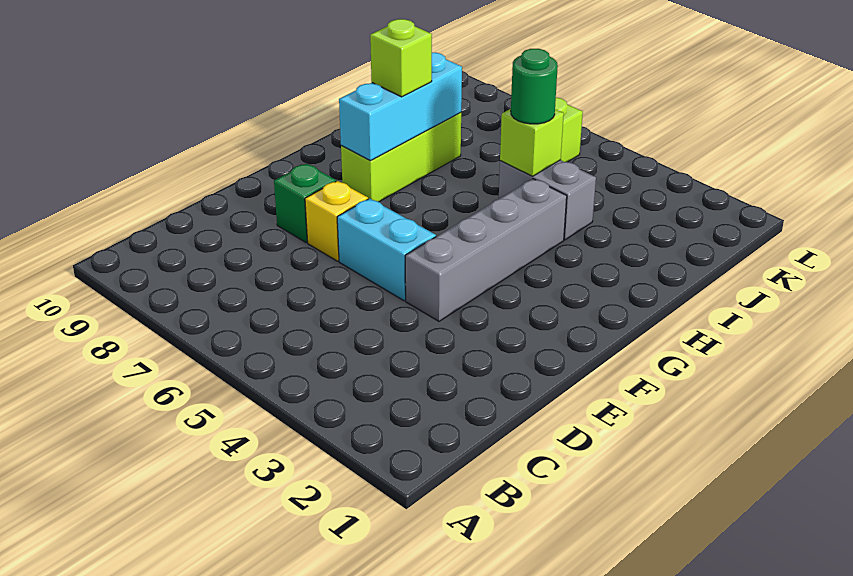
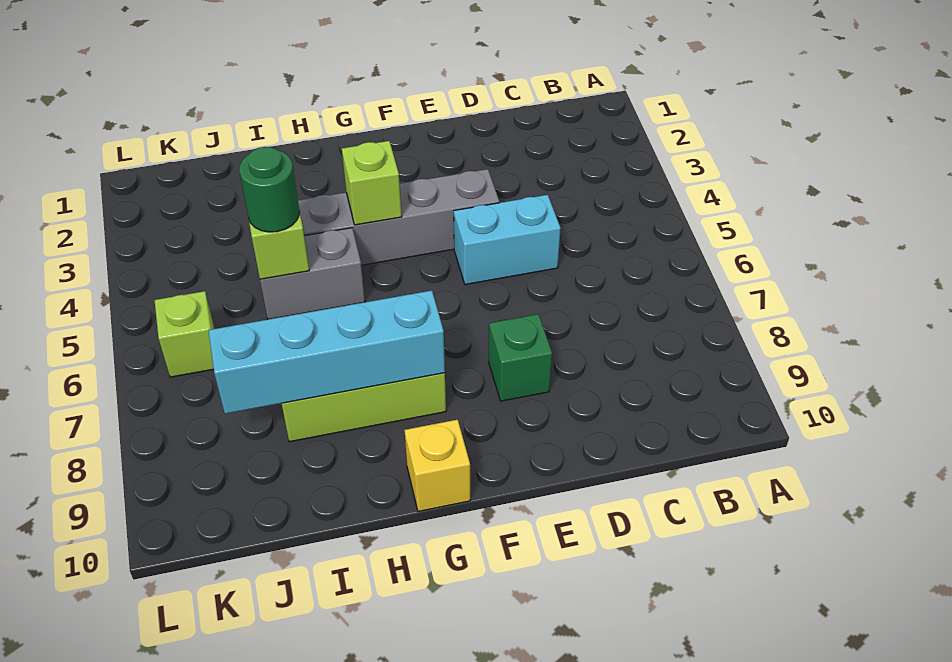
cyan 1x2 brick [337,199,436,301] -> cyan 1x2 brick turned to [454,195,561,285]
yellow 1x1 brick [305,181,368,261] -> yellow 1x1 brick moved to [404,420,470,511]
cyan 1x3 brick [339,53,462,161] -> cyan 1x4 brick [208,291,445,414]
lime 1x1 brick [370,19,432,97] -> lime 1x1 brick moved to [342,141,402,225]
grey 1x2 brick [499,160,596,240] -> grey 1x2 brick turned to [260,228,365,319]

